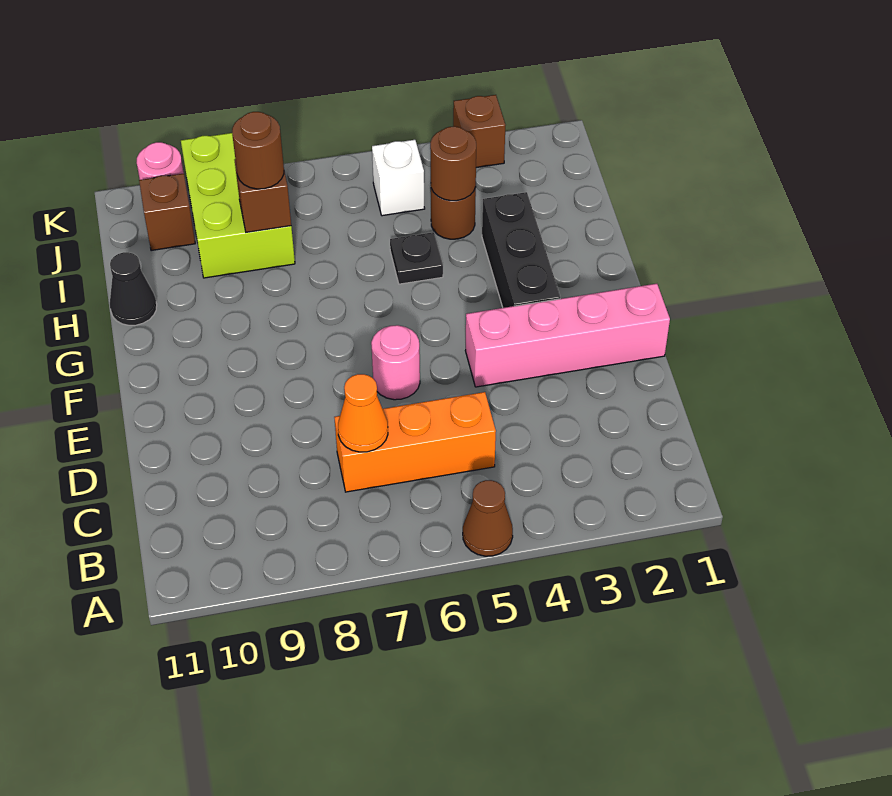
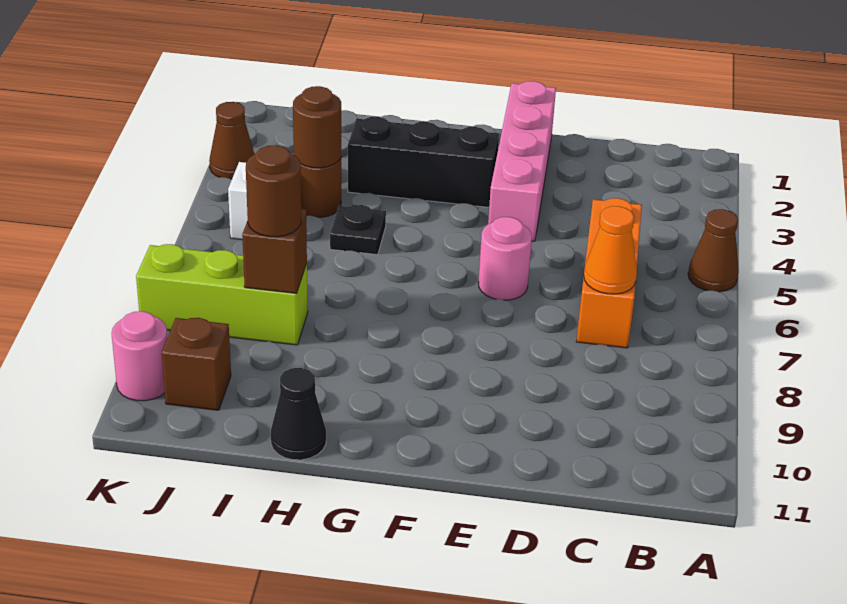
lime 2x3 brick [181,133,295,278] -> lime 1x3 brick [136,244,308,345]
brown 1x1 brick [453,95,505,168] -> brown 1x1 cone [209,102,254,179]

